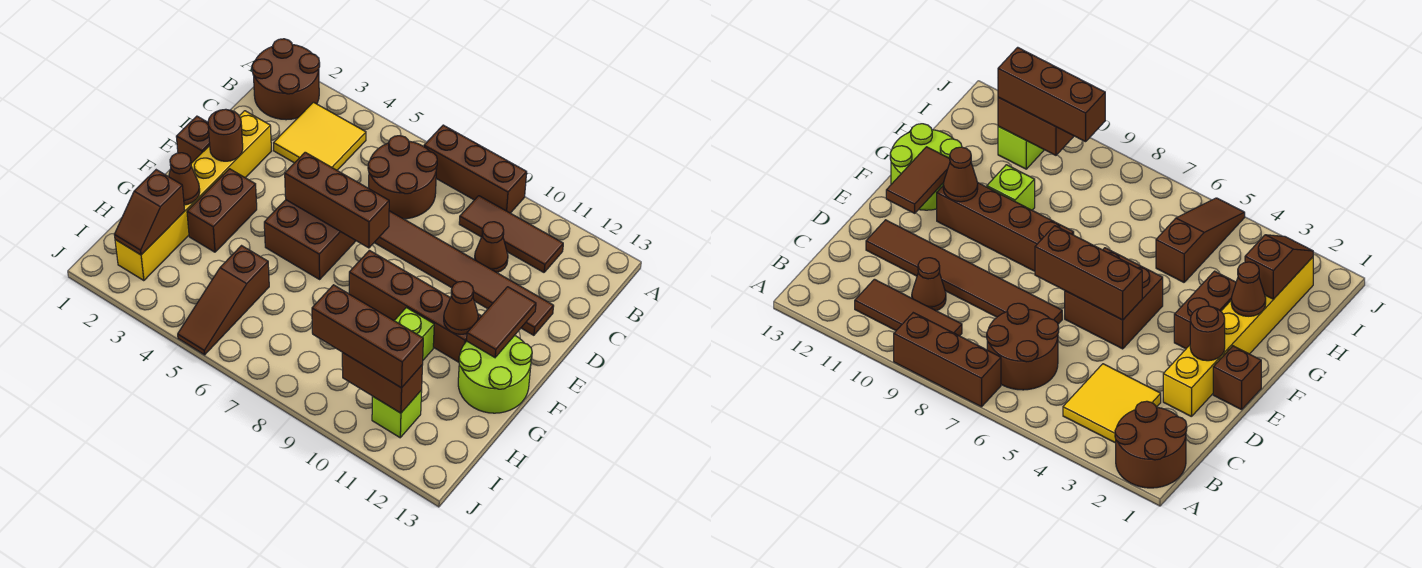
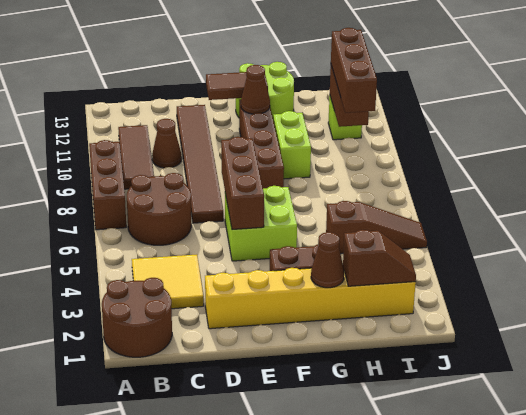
brown 1x1 brick [176,116,210,163] -> none
brown 1x1 round brick [208,109,243,161] -> none
brown 2x2 brick [264,200,356,279] -> lime 2x2 brick [225,186,297,261]
lime 1x1 brick [394,308,434,360] -> lime 1x2 brick [273,111,311,179]

